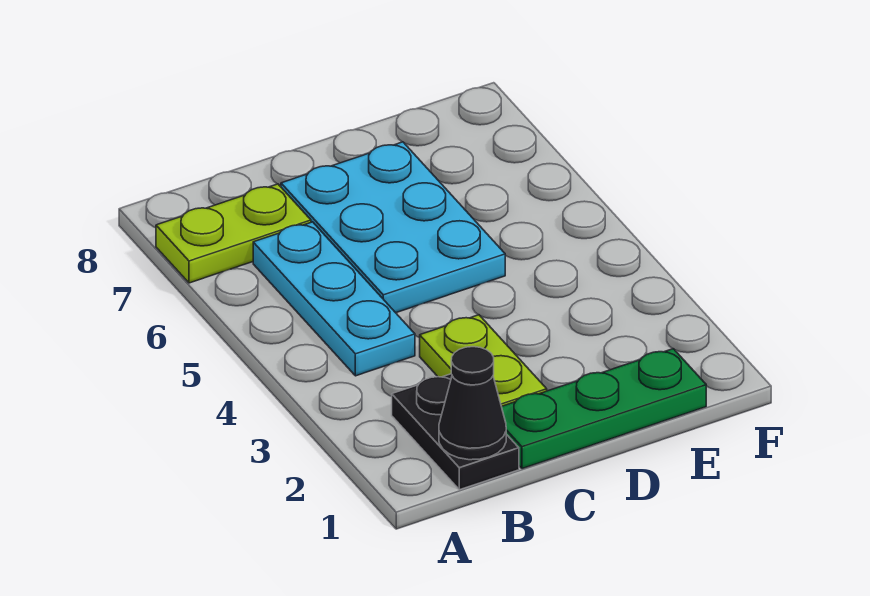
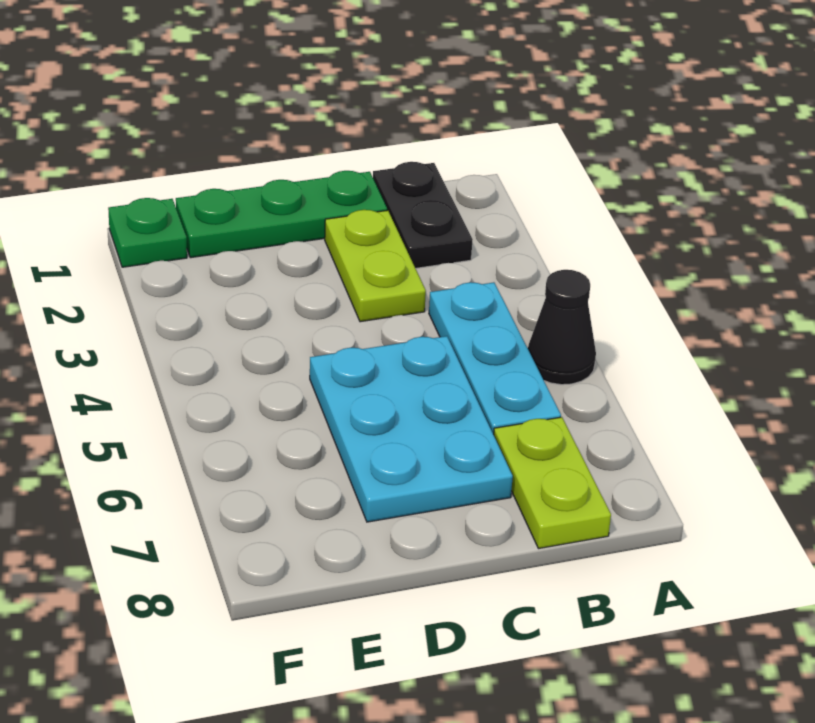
lime 1x2 plate [156,184,311,283] -> lime 1x2 plate turned to [494,417,611,549]
black 1x1 cone [439,347,506,460] -> black 1x1 cone moved to [528,270,596,385]
none -> green 1x1 plate [108,198,187,267]

